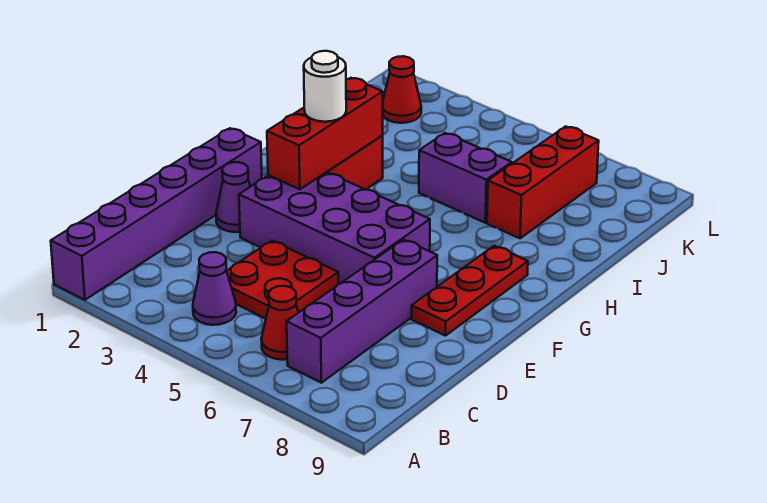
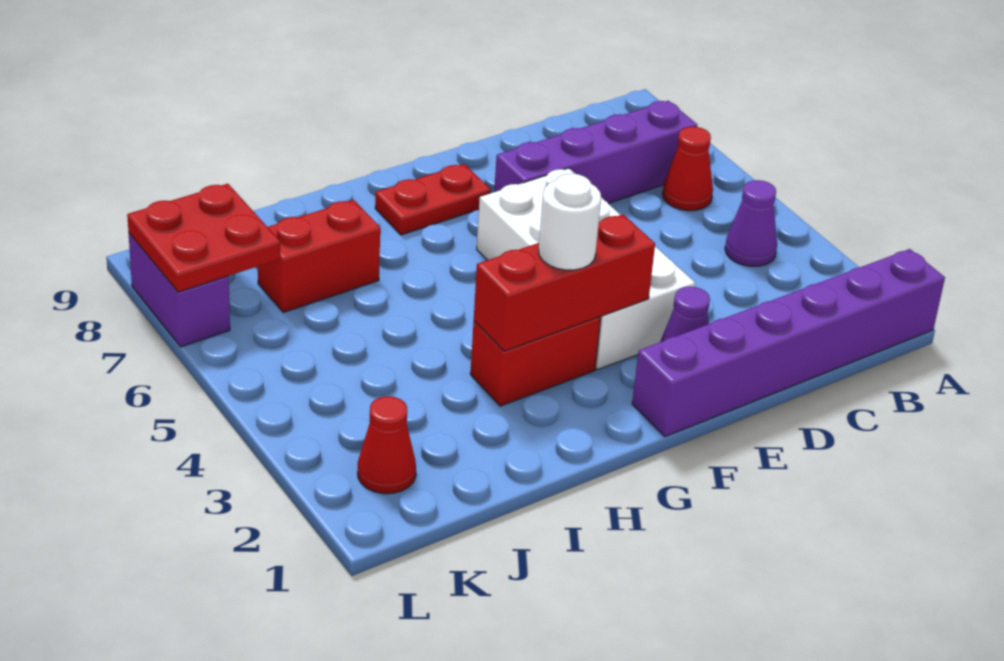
red 2x2 plate [227,241,338,319] -> red 2x2 plate moved to [127,184,280,292]
purple 2x4 brick [239,172,430,284] -> white 2x4 brick [477,168,695,370]
red 1x3 plate [412,246,528,336] -> red 1x2 plate [375,164,491,235]
purple 1x2 brick [419,133,512,223] -> purple 1x2 brick moved to [129,233,230,347]
red 1x3 brick [487,126,599,238] -> red 1x2 brick [258,200,380,312]

